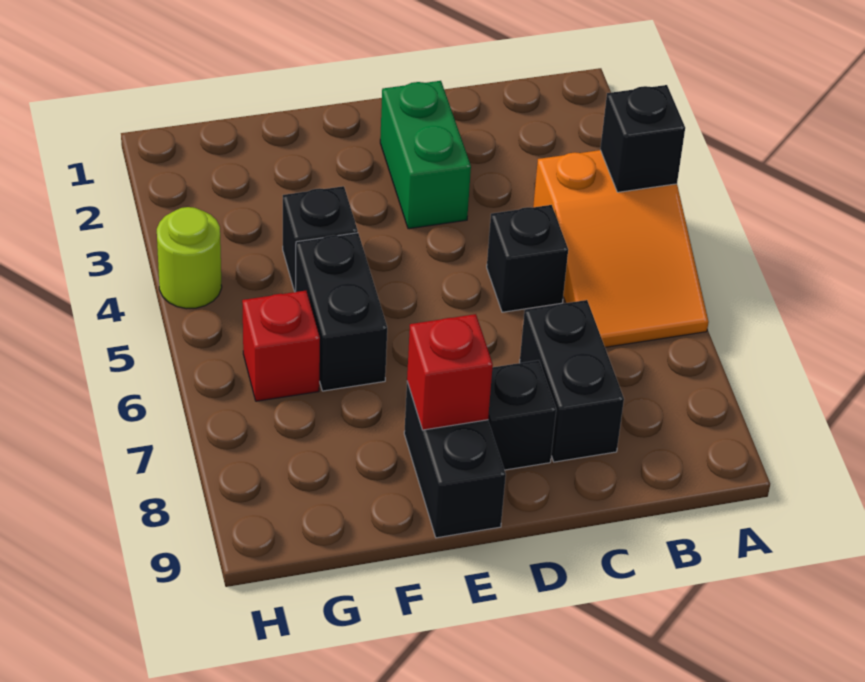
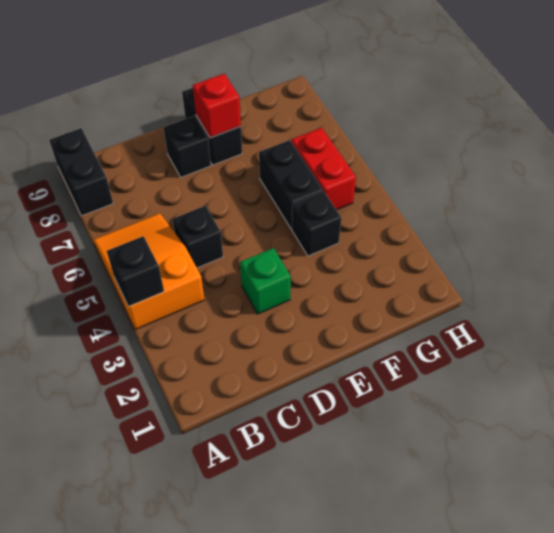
black 1x2 brick [520,300,624,462] -> black 1x2 brick moved to [49,128,113,216]
green 1x2 brick [380,81,471,229] -> green 1x1 brick [240,248,291,314]
red 1x1 brick [242,291,320,401] -> red 1x2 brick [291,128,356,210]
lime 1x1 round brick [157,207,222,309] -> none

